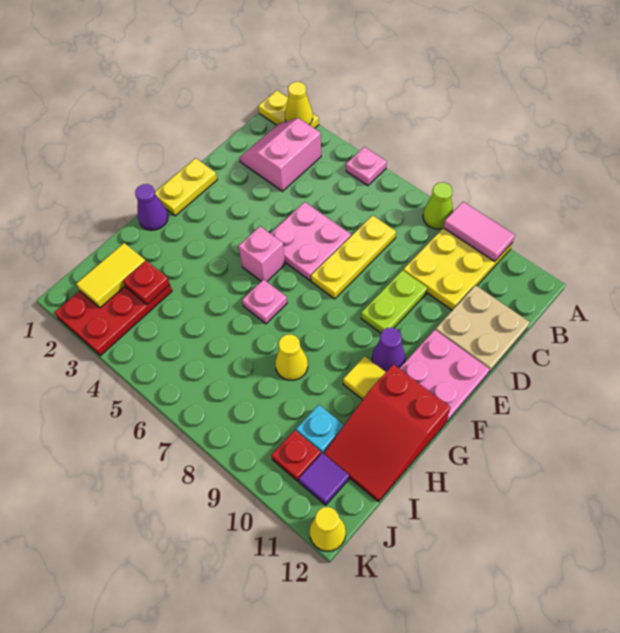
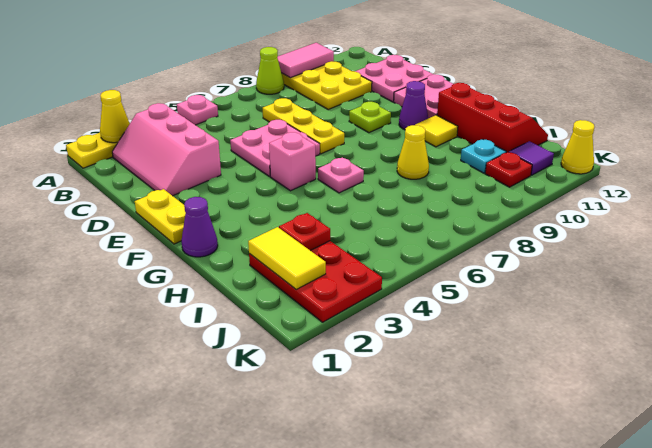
pink 2x2 slope [240,118,321,191] -> pink 2x3 slope [112,103,221,196]
tan 2x2 plate [436,285,530,373] -> pink 2x2 plate [355,55,433,102]
lime 1x2 plate [361,270,427,333] -> lime 1x1 plate [349,102,391,133]
red 2x3 slope [324,364,450,502] -> red 2x3 slope turned to [437,83,548,153]

